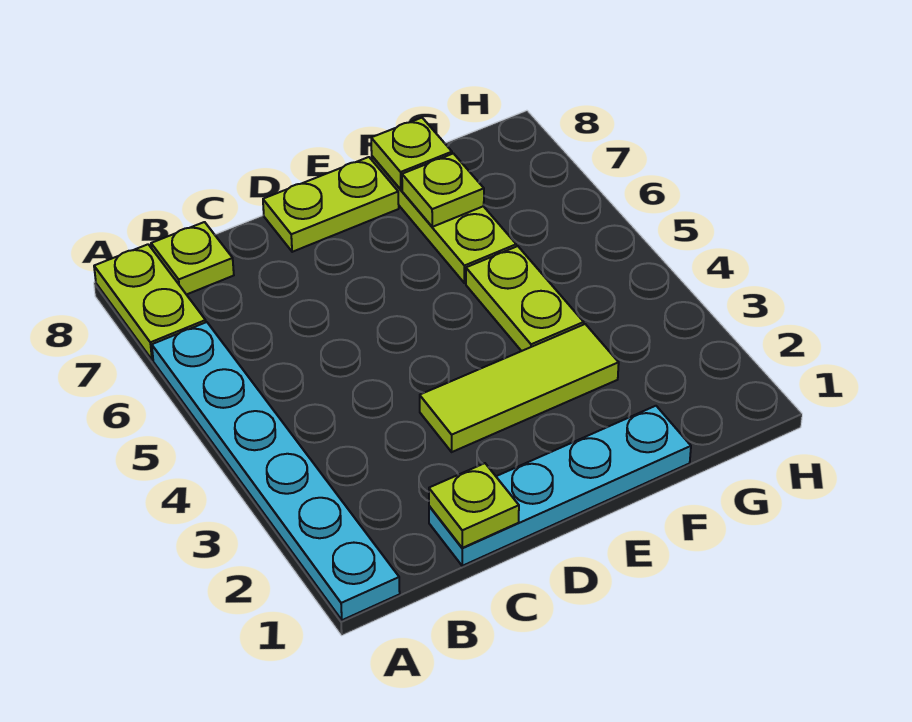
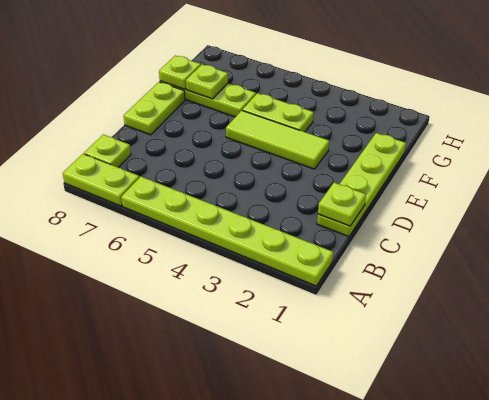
cyan 1x6 plate [152,322,400,620] -> lime 1x6 plate [121,176,333,286]
cyan 1x4 plate [429,406,691,566] -> lime 1x4 plate [317,133,406,237]
lime 1x3 tile [420,324,619,452] -> lime 1x3 tile turned to [226,110,329,169]

